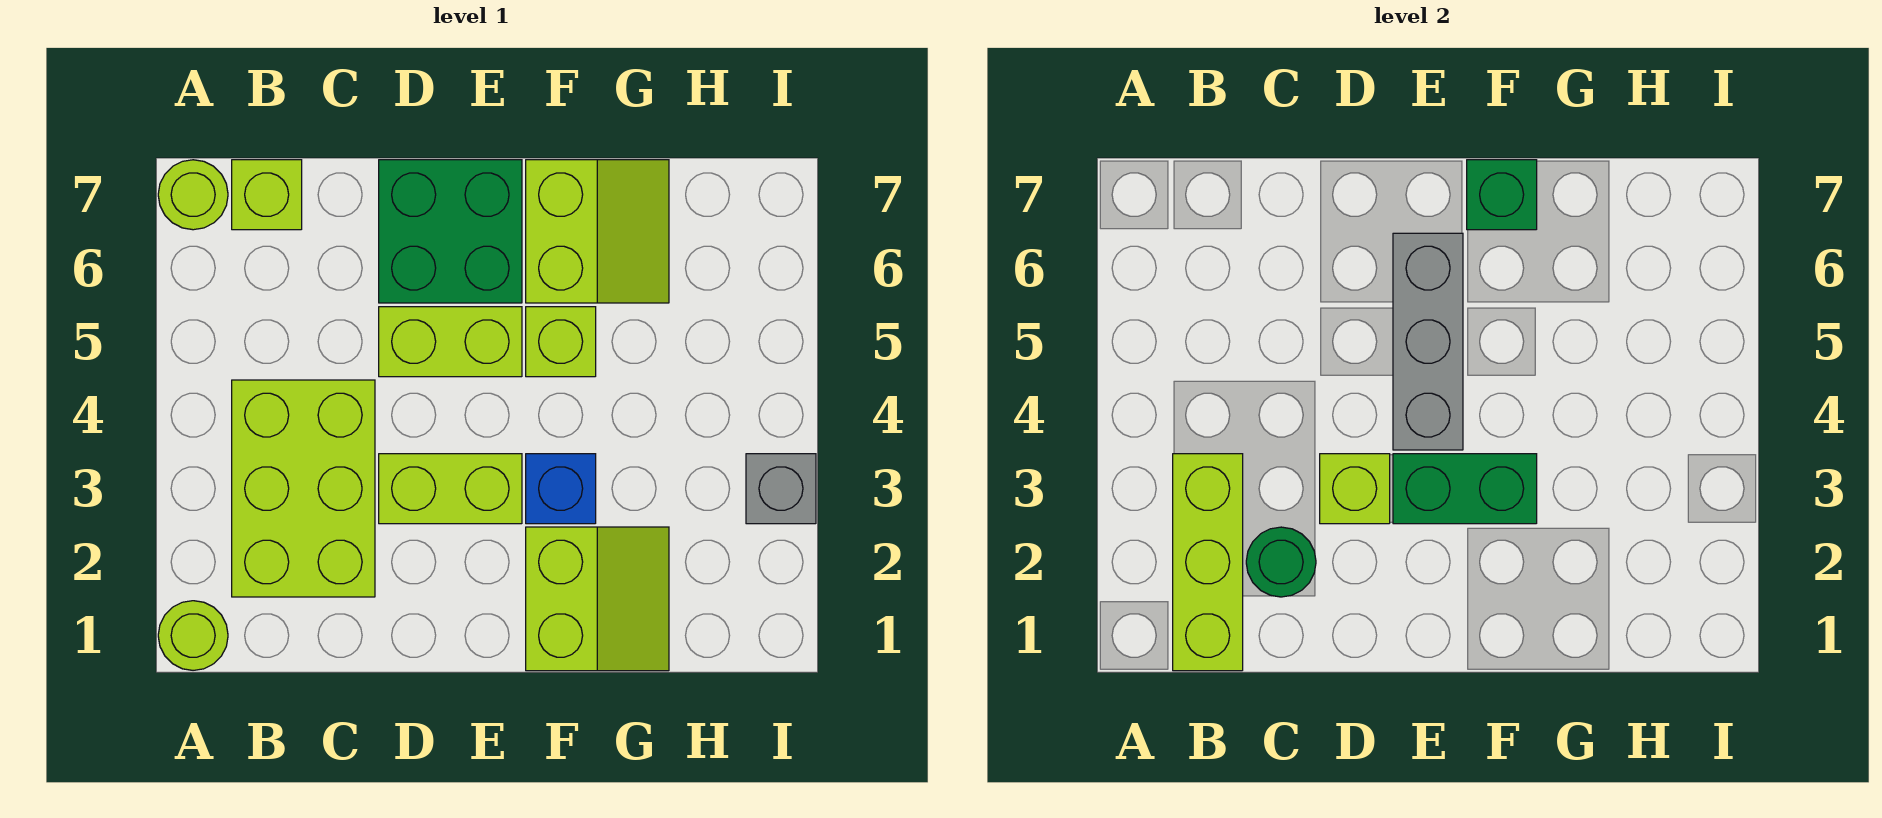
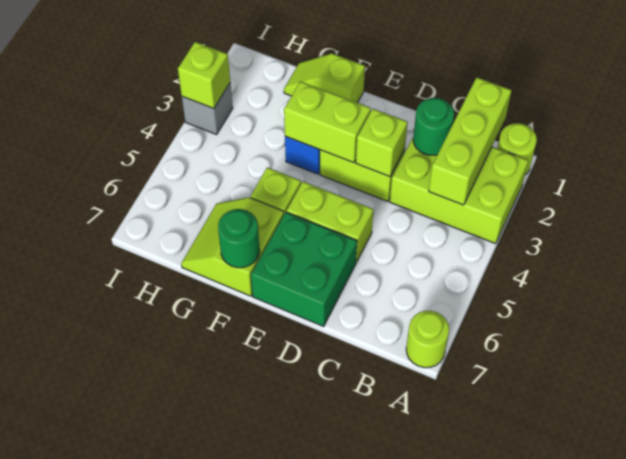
lime 2x3 brick [232,380,375,597] -> lime 2x3 brick turned to [390,138,529,244]
lime 1x1 brick [232,160,302,230] -> lime 1x1 brick moved to [178,42,230,109]
green 1x2 brick [1393,454,1537,524] -> lime 1x2 brick [284,81,371,163]
grey 1x3 brick [1393,233,1463,450] -> none
lime 2x2 slope [526,527,669,671] -> lime 1x2 slope [284,53,365,103]
green 1x1 brick [1467,160,1537,230] -> green 1x1 round brick [218,209,260,268]

